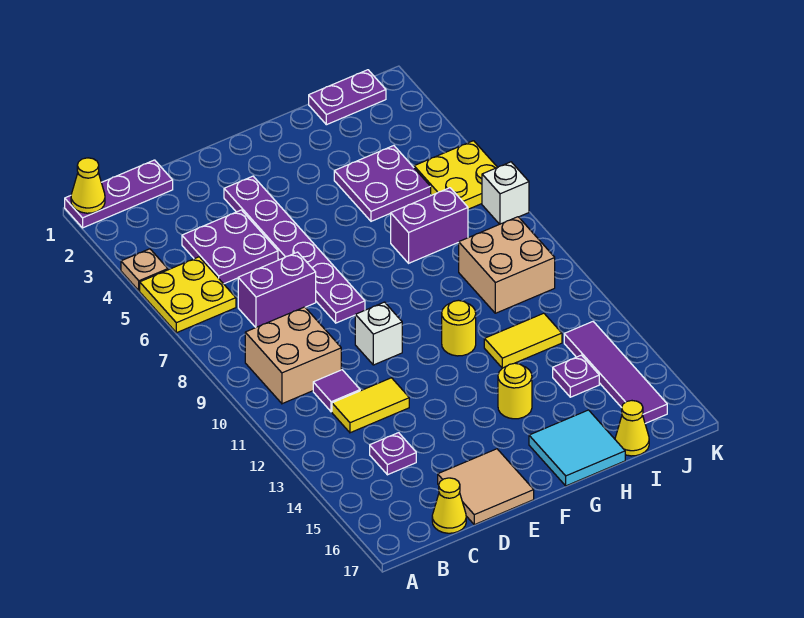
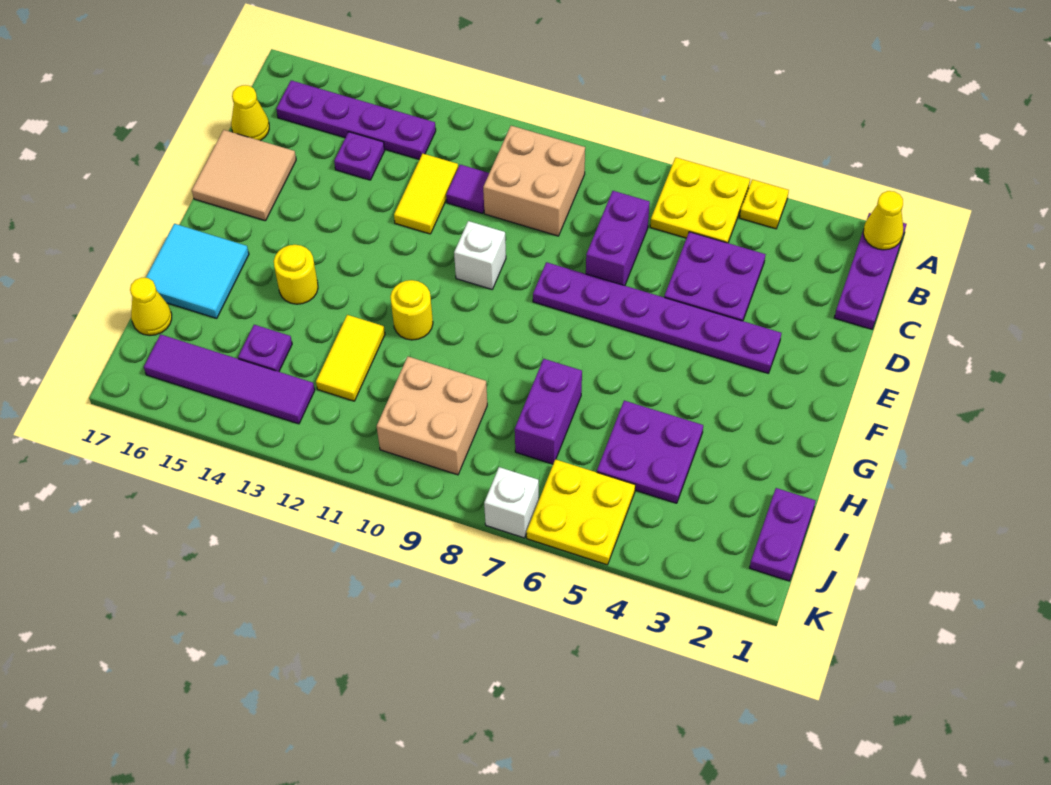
tan 1x1 plate [121,249,168,291] -> yellow 1x1 plate [740,179,789,229]
none -> purple 1x4 plate [276,80,436,159]

